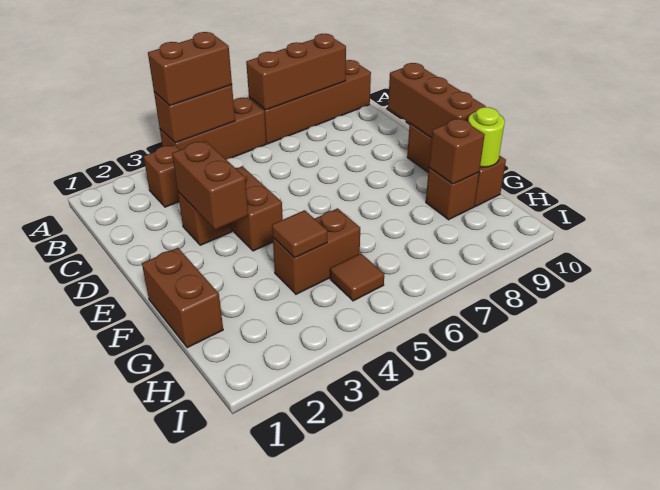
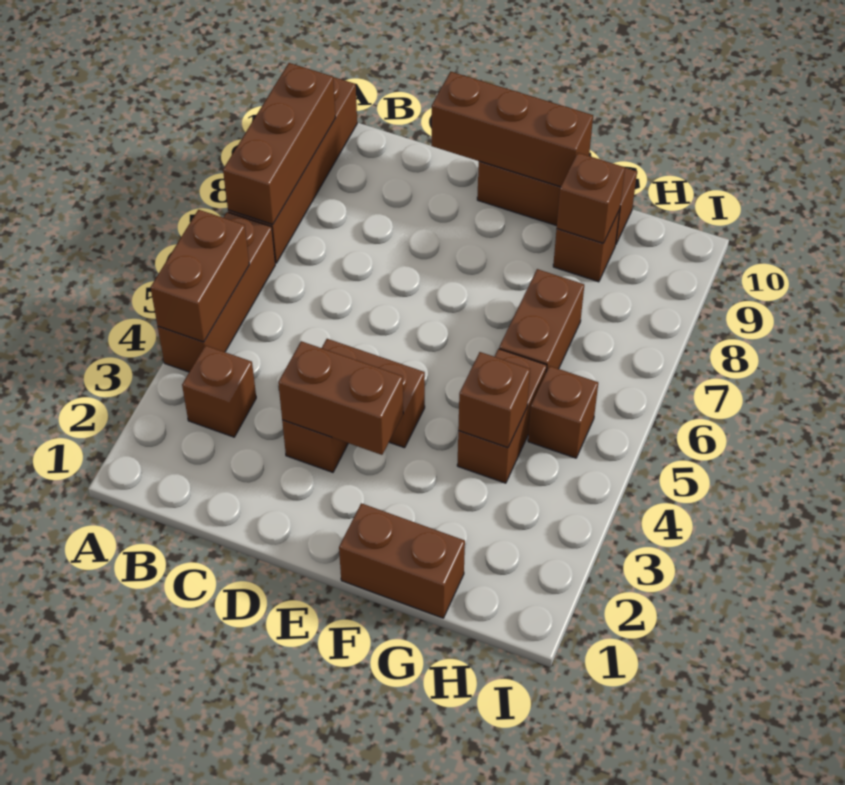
brown 1x2 brick [148,32,232,106] -> brown 1x2 brick moved to [499,269,584,372]
brown 1x1 tile [272,210,327,258] -> brown 1x1 brick [458,352,530,448]
lime 1x1 round brick [468,107,505,167] -> none
brown 1x1 tile [330,253,384,301] -> brown 1x1 brick [528,366,598,458]

